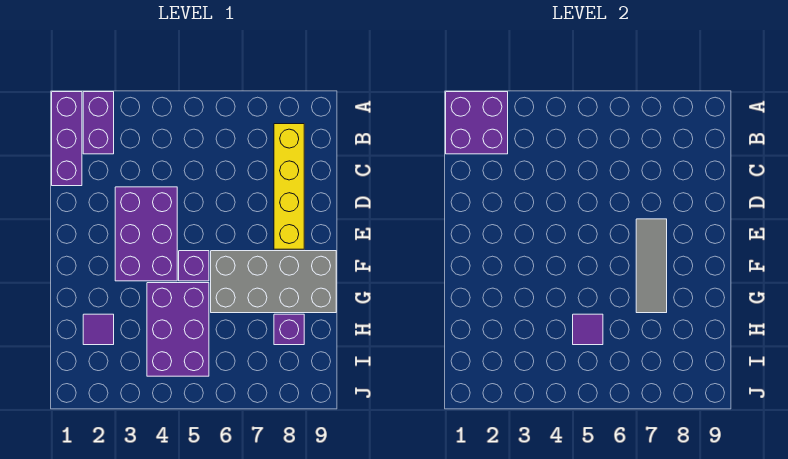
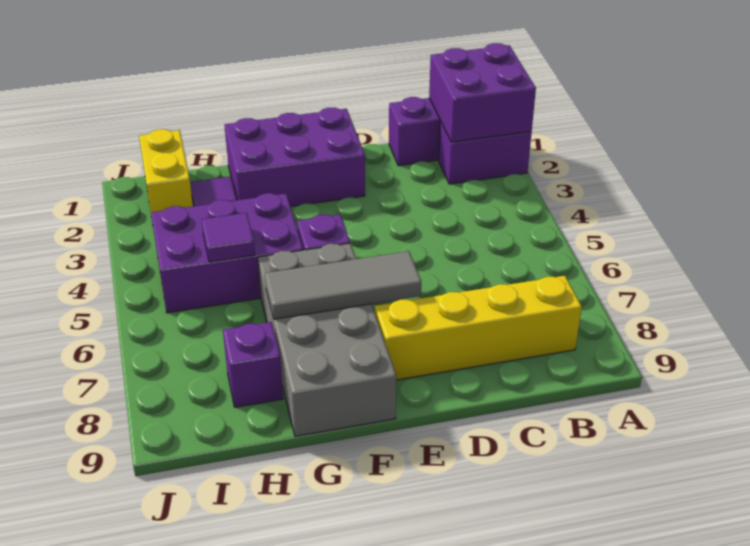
purple 2x3 brick [115,187,177,281] -> purple 2x3 brick moved to [225,108,365,207]
none -> yellow 1x2 brick [139,129,193,212]

